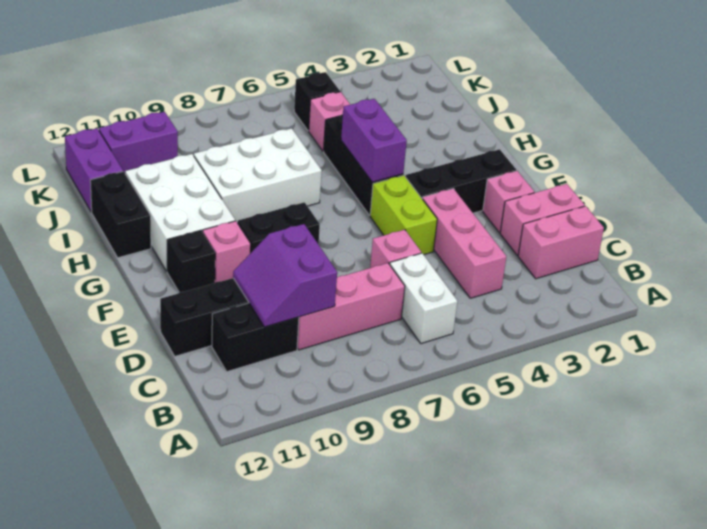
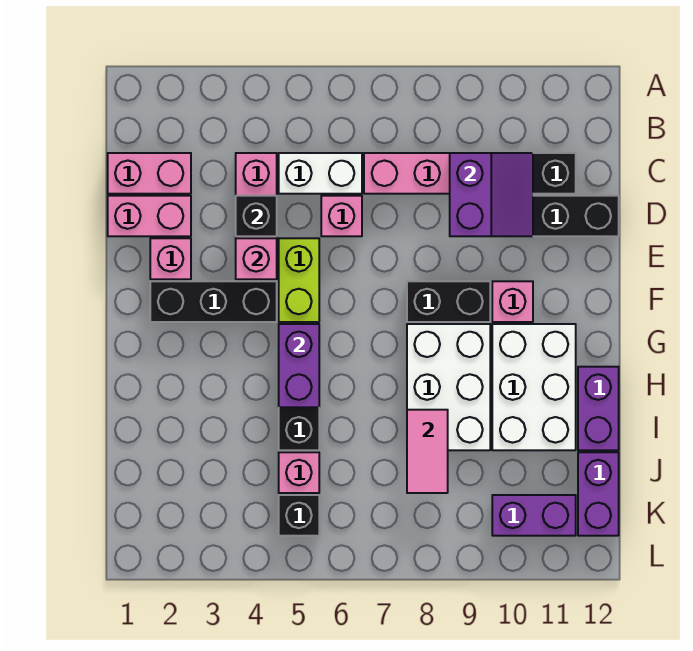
white 1x2 brick [390,253,457,344] -> white 1x2 brick turned to [279,153,362,194]
none -> pink 1x1 brick [236,238,277,279]
black 1x1 brick [167,230,215,292] -> black 1x1 brick moved to [236,196,277,236]
white 2x3 brick [194,128,322,223] -> white 2x3 brick turned to [407,324,490,450]
black 1x2 brick [90,171,151,258] -> purple 1x2 brick [578,367,619,450]
none -> pink 1x2 tile [407,410,448,493]

